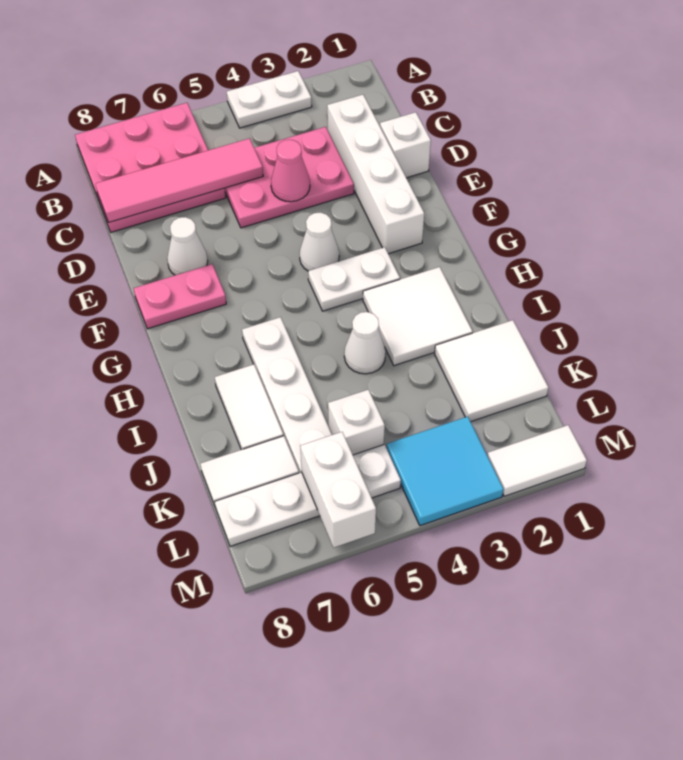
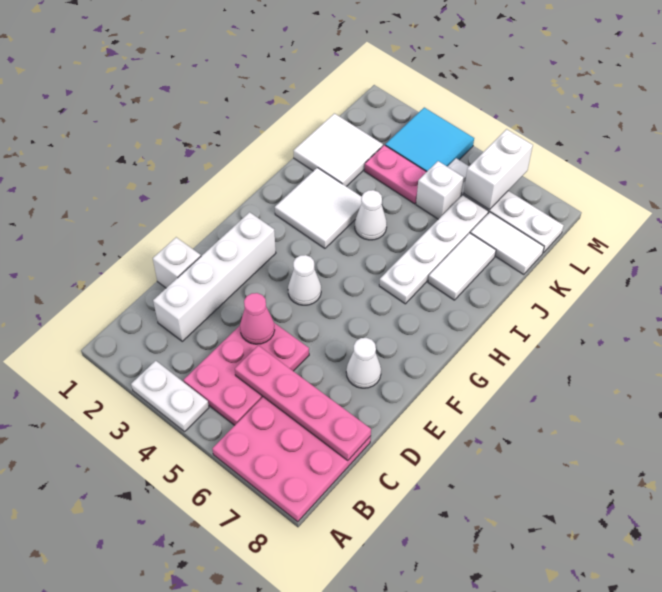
pink 2x3 plate [225,127,354,228] -> pink 2x3 plate turned to [184,323,309,425]
pink 1x4 tile [96,138,263,222] -> pink 1x4 plate [235,345,371,460]
pink 1x2 plate [134,264,226,329] -> pink 1x2 plate moved to [364,145,426,204]
white 1x2 plate [308,247,400,311] -> none
white 1x2 tile [487,425,587,496] -> none

